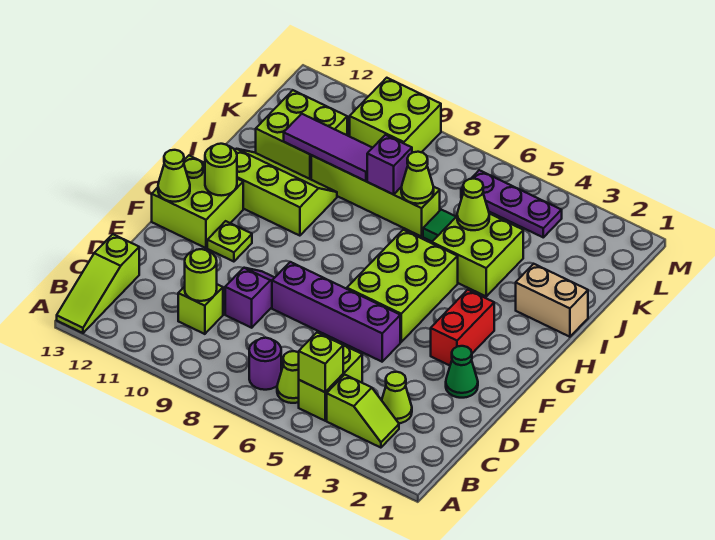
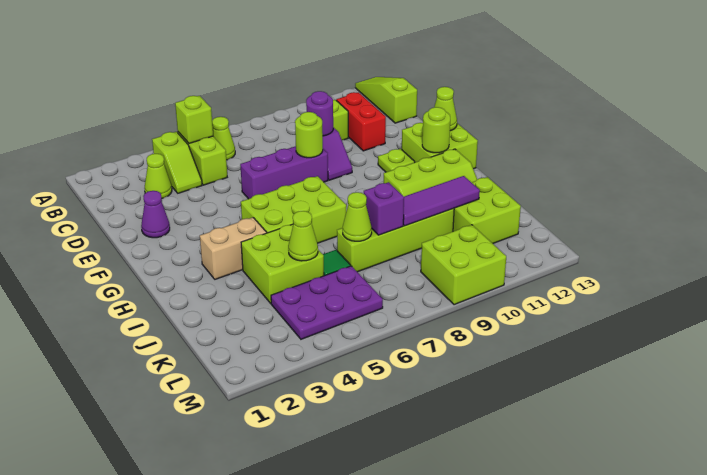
lime 1x2 slope [327,375,399,448] -> lime 1x2 slope turned to [152,132,202,193]
purple 1x1 round brick [249,338,281,390] -> purple 1x1 round brick moved to [306,91,333,136]
lime 1x1 round brick [185,249,217,301] -> lime 1x1 round brick moved to [295,112,323,158]
green 1x1 cone [446,346,478,398] -> purple 1x1 cone [141,191,170,238]
purple 1x4 brick [272,262,400,362] -> purple 1x3 brick [240,146,328,199]
red 1x2 brick [431,290,494,365] -> red 1x2 brick moved to [336,92,386,151]
lime 2x3 brick [347,230,458,342] -> lime 2x3 brick turned to [241,176,346,243]
tan 1x2 brick [516,264,588,337] -> tan 1x2 brick moved to [200,218,267,279]
purple 1x3 plate [461,170,562,237] -> purple 2x3 plate [271,266,383,339]

